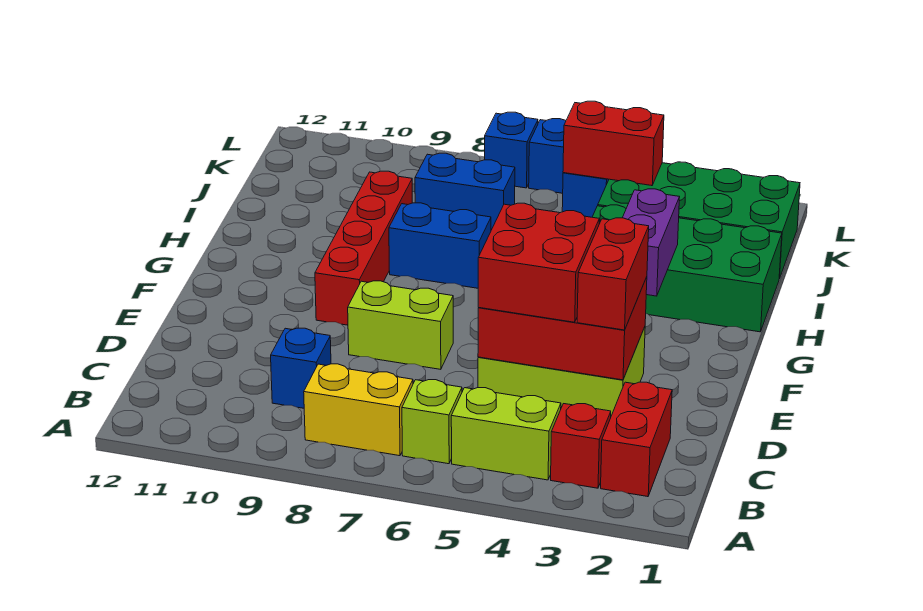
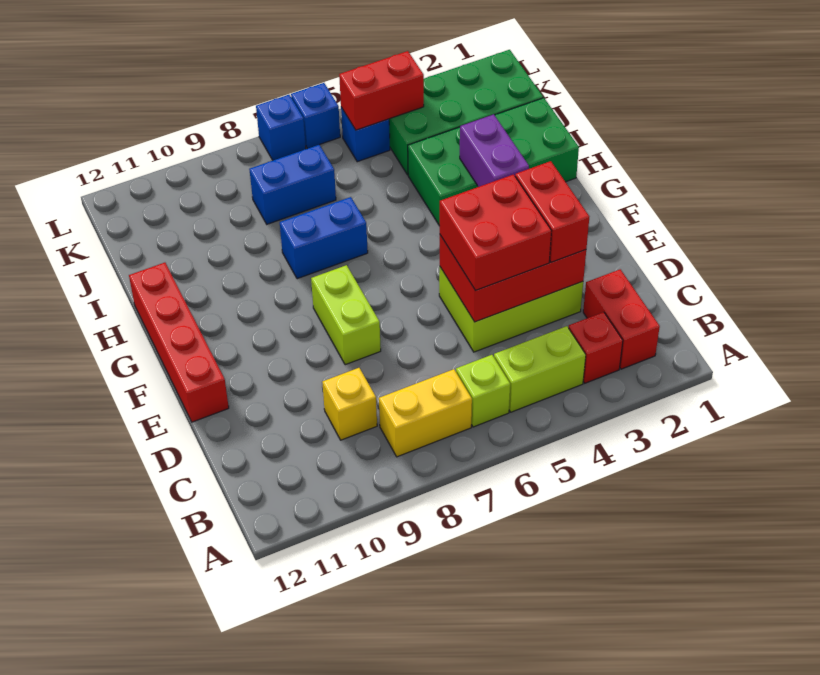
blue 1x1 brick [271,328,331,408] -> yellow 1x1 brick [322,368,377,440]
lime 1x2 brick [348,281,453,369] -> lime 1x2 brick turned to [311,265,381,365]
red 1x4 brick [315,171,412,325] -> red 1x4 brick moved to [129,263,229,422]

